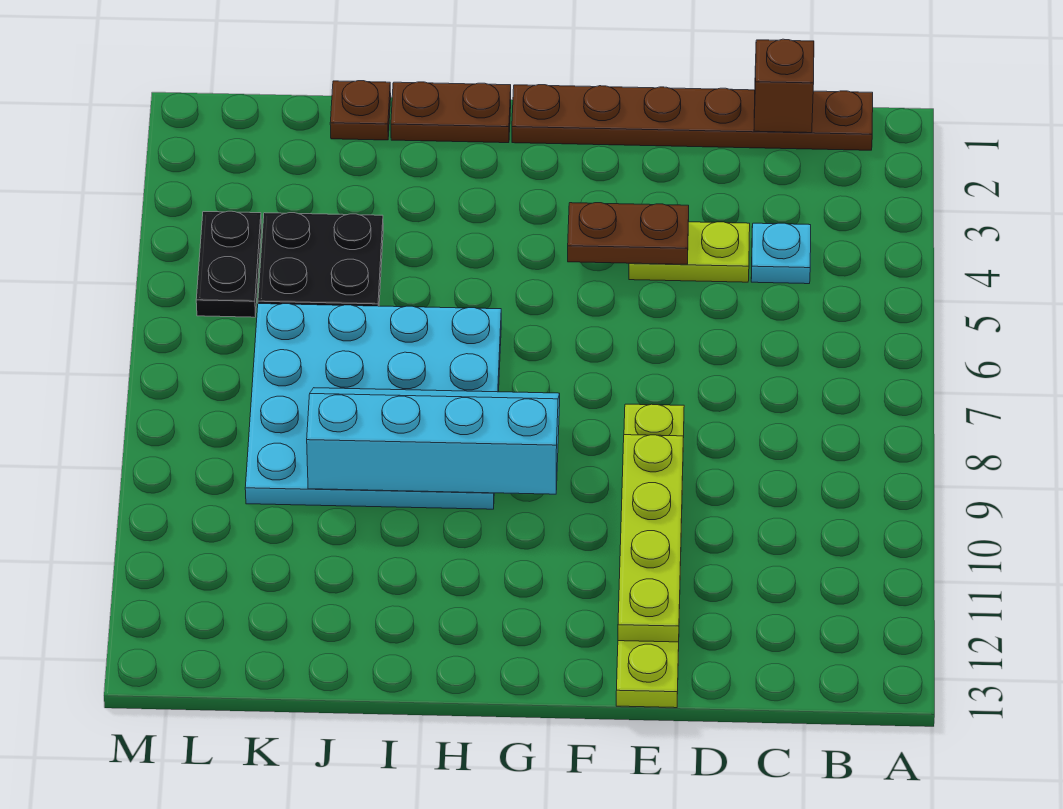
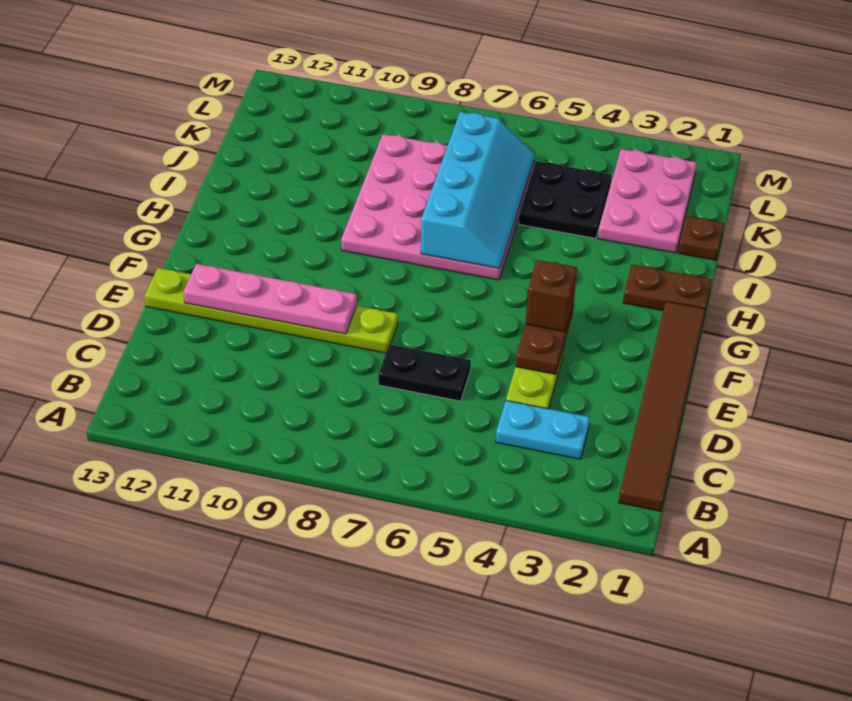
brown 1x6 plate [512,85,873,150] -> brown 1x6 tile [619,301,705,511]
brown 1x1 brick [754,39,814,133] -> brown 1x1 brick moved to [526,260,577,332]
cyan 1x1 plate [751,223,811,284] -> cyan 1x2 plate [496,401,590,459]
lime 1x4 plate [618,435,683,642] -> pink 1x4 plate [184,264,357,334]
cyan 2x4 slope [307,388,560,494] -> cyan 2x4 slope moved to [421,112,534,268]
brown 1x2 plate [391,82,511,143] -> brown 1x2 plate turned to [623,265,712,314]
cyan 4x4 plate [245,304,501,509] -> pink 4x4 plate [341,134,534,280]
none -> pink 2x3 plate [598,149,697,253]
black 1x2 plate [196,211,261,317] -> black 1x2 plate moved to [378,344,471,401]

